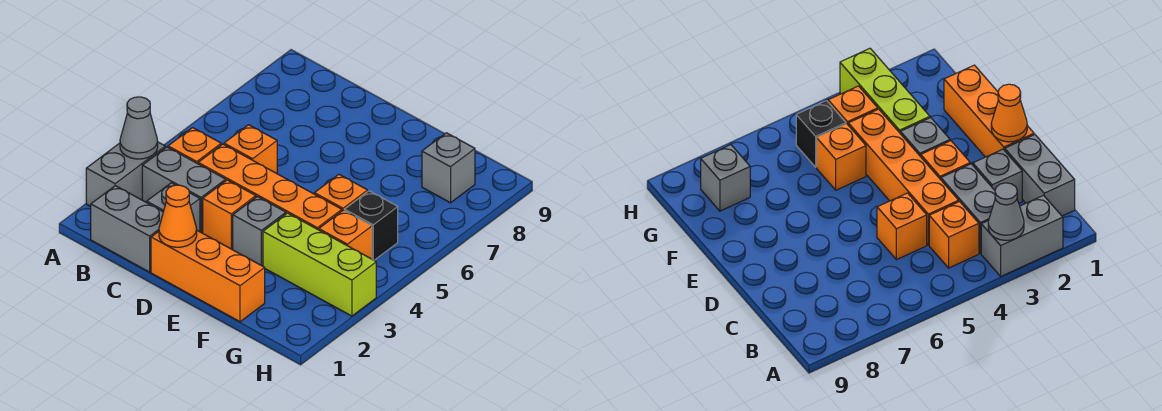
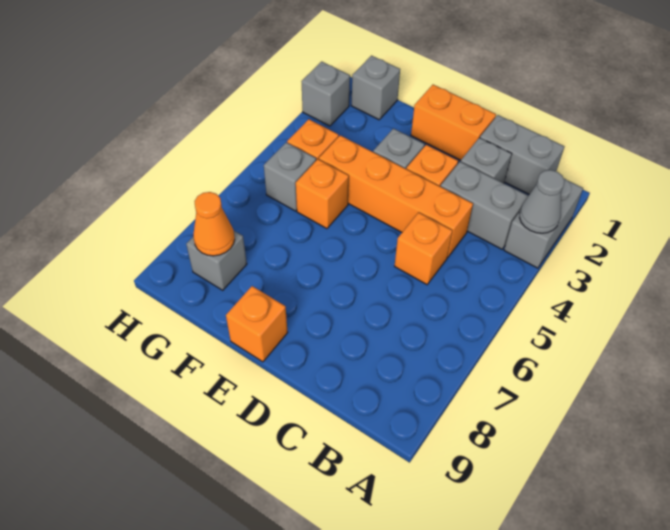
orange 1x1 brick [168,128,221,164] -> orange 1x1 brick moved to [226,286,288,362]
orange 1x3 brick [151,231,265,322] -> orange 1x2 brick [411,85,496,160]
orange 1x1 cone [159,185,197,247] -> orange 1x1 cone moved to [193,192,235,256]
lime 1x3 brick [263,213,376,316] -> none
none -> grey 1x1 brick [351,56,400,120]
black 1x1 brick [345,191,398,260] -> grey 1x1 brick [264,142,316,211]
none -> grey 1x1 brick [301,62,350,126]

